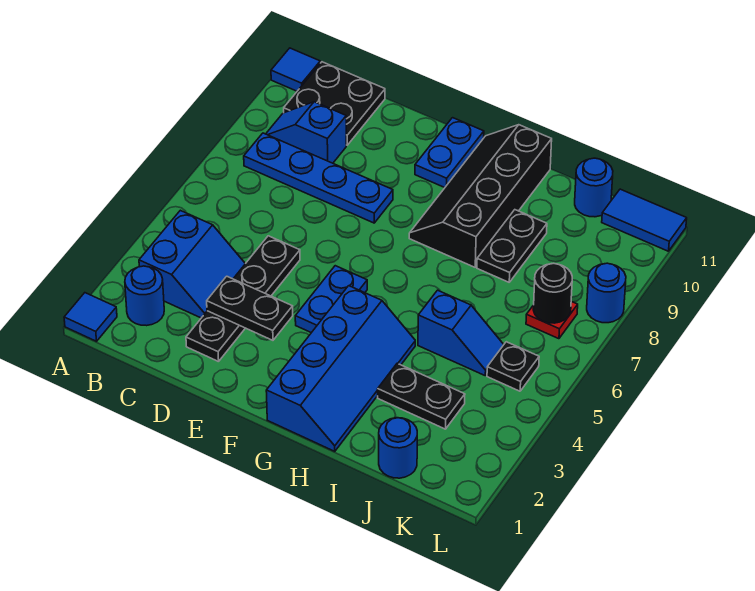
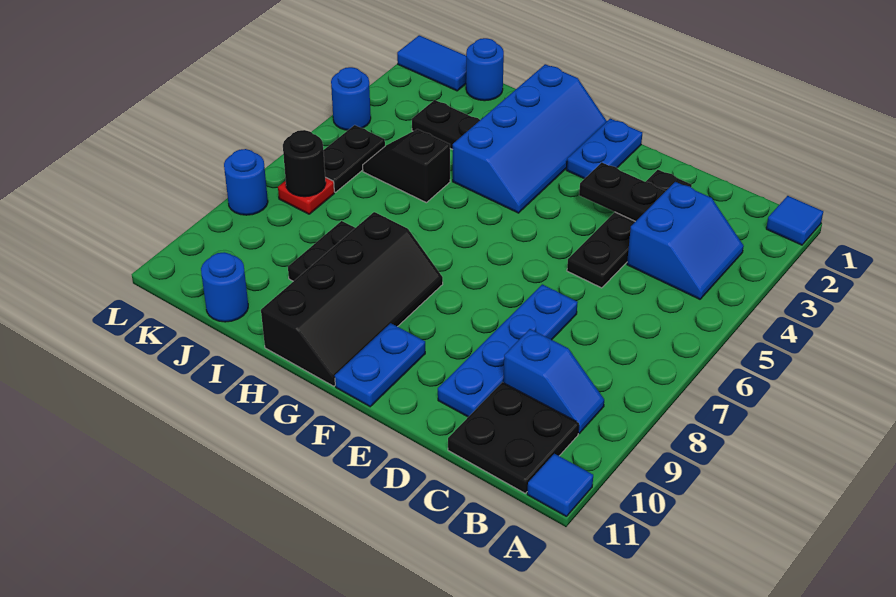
blue 1x1 round brick [125,266,164,326] -> blue 1x1 round brick moved to [331,67,371,130]
blue 2x2 slope [139,210,245,318] -> blue 2x2 slope turned to [627,182,744,299]
blue 1x4 plate [244,133,393,223] -> blue 1x4 plate turned to [438,284,578,417]
blue 1x2 plate [295,266,367,333] -> blue 1x2 plate moved to [566,119,642,179]
blue 2x4 slope [266,286,415,451] -> blue 2x4 slope turned to [453,64,607,213]
blue 1x2 slope [418,290,504,375] -> black 1x2 slope [363,129,450,203]
black 1x1 plate [487,342,539,391] -> black 1x2 plate [323,125,385,192]
blue 1x2 tile [602,189,687,251] -> blue 1x2 tile moved to [397,35,466,91]

